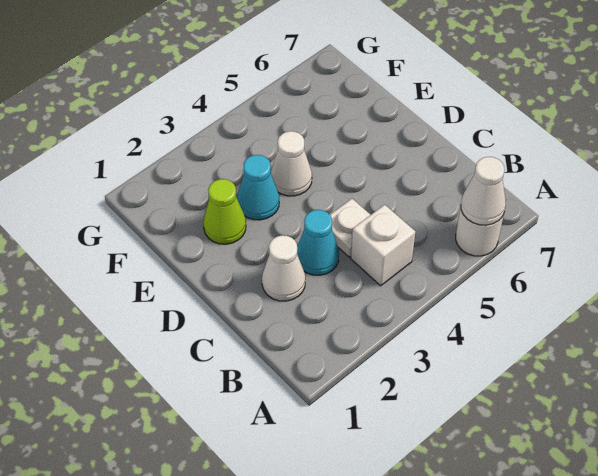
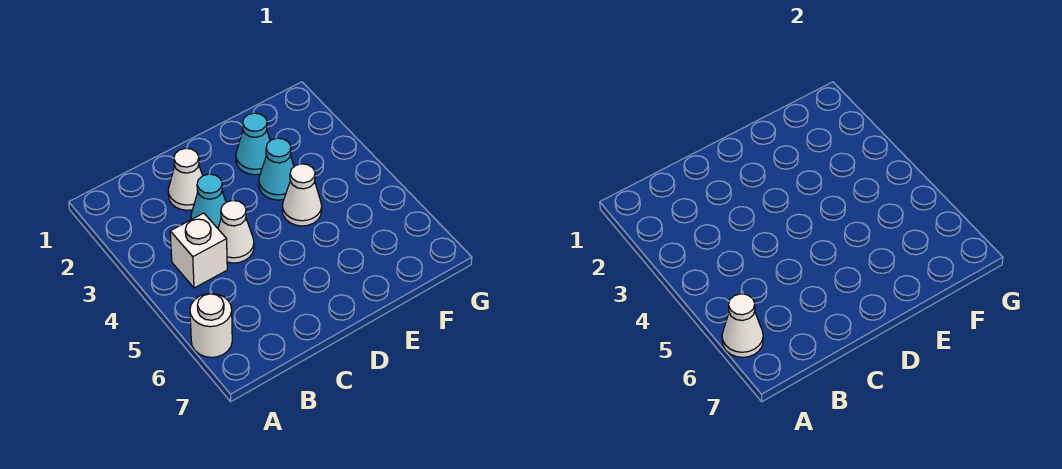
white 1x1 plate [330,199,370,257] -> white 1x1 cone [218,200,254,263]
lime 1x1 cone [203,179,246,244] -> cyan 1x1 cone [236,113,270,175]

